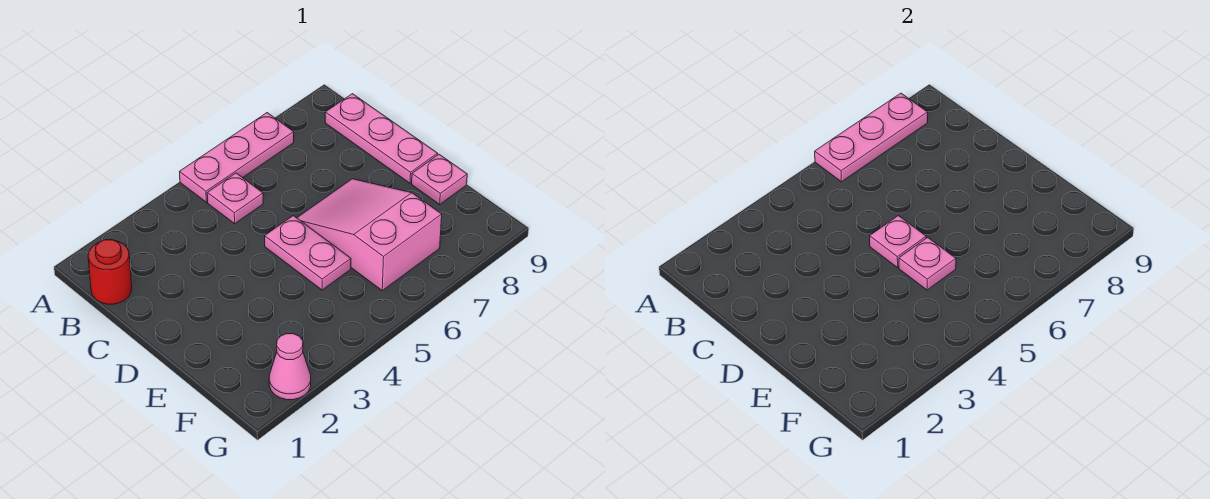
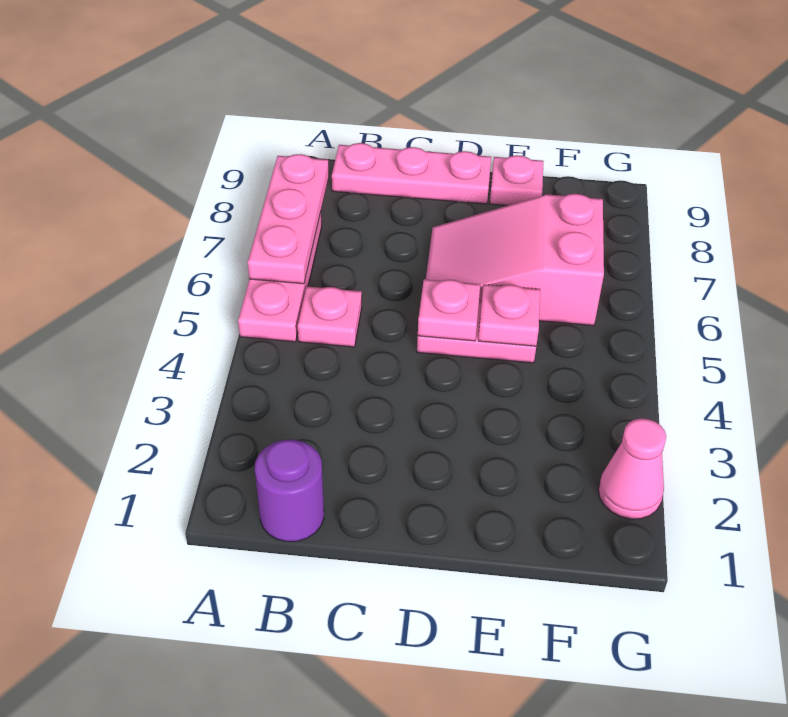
red 1x1 round brick [88,240,132,304] -> purple 1x1 round brick [255,440,324,542]

